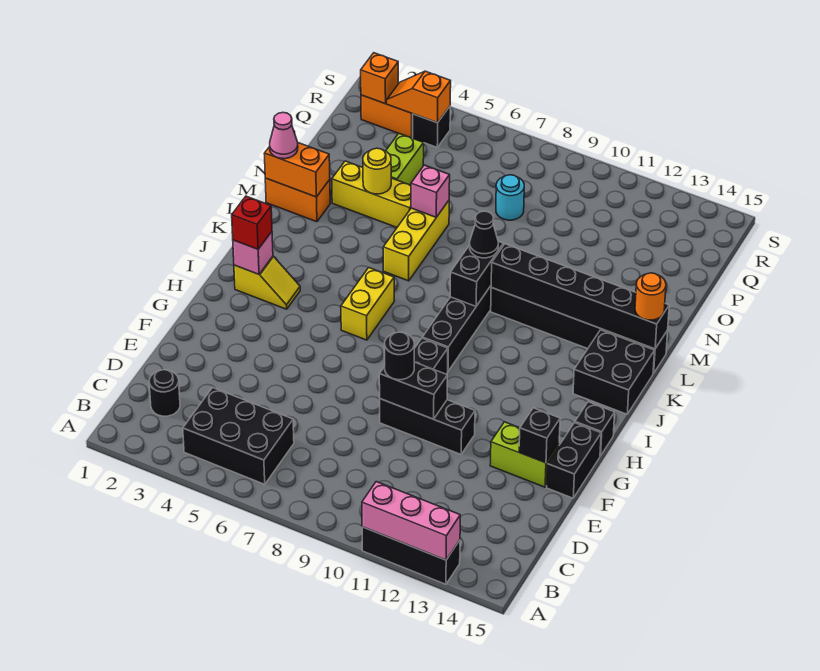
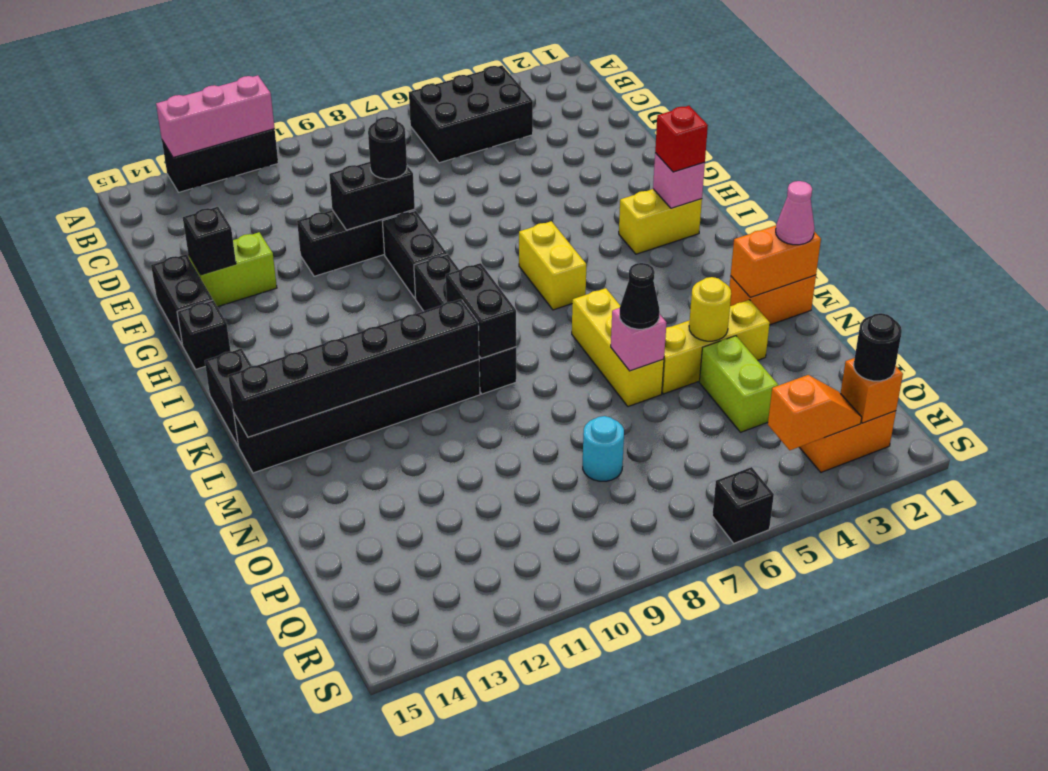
black 1x1 round brick [149,370,180,416] -> black 1x1 round brick moved to [854,313,902,381]
yellow 1x2 slope [234,256,300,309] -> yellow 1x2 brick [619,189,702,254]
black 2x2 brick [573,330,655,414] -> black 1x2 brick [205,348,252,445]
black 1x1 cone [470,211,498,258] -> black 1x1 cone moved to [620,263,660,329]
orange 1x1 round brick [635,273,666,320] -> none
black 1x1 brick [413,107,450,147] -> black 1x1 brick moved to [712,467,774,543]

